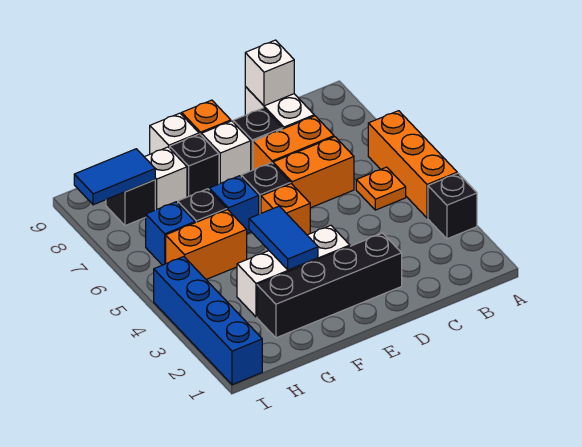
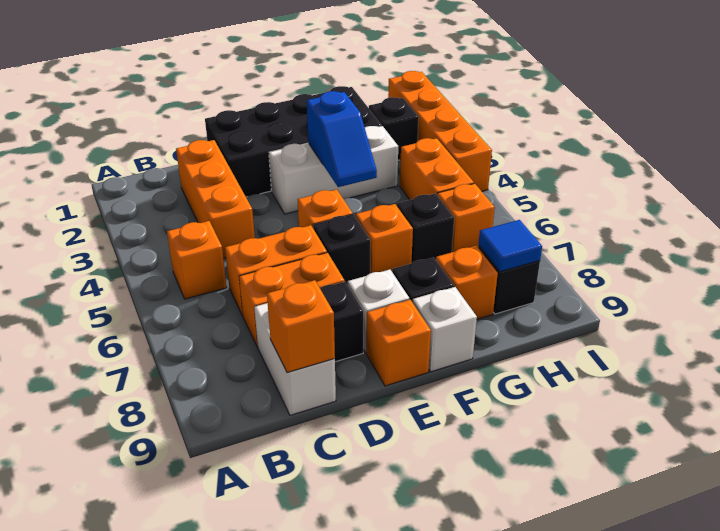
black 1x1 brick [428,173,477,239] -> black 1x1 brick moved to [369,97,419,160]
orange 1x3 brick [368,111,457,218] -> orange 1x3 brick moved to [176,140,255,258]
orange 1x1 plate [356,167,406,210] -> orange 1x1 brick [167,221,227,299]
white 1x1 brick [245,40,294,106] -> orange 1x1 brick [267,280,335,373]
black 1x4 brick [257,233,402,338] -> black 2x4 brick [205,86,382,197]
blue 1x2 tile [249,206,318,270] -> blue 1x2 slope [307,91,377,187]
blue 1x1 brick [209,176,259,234] -> orange 1x1 brick [356,204,413,273]
orange 1x2 brick [166,210,247,279] -> orange 1x2 brick turned to [400,138,474,200]
white 1x1 brick [145,147,187,210] -> orange 1x1 brick [436,246,498,319]
blue 1x1 brick [146,202,195,265] -> orange 1x1 brick [437,184,495,252]
blue 1x2 tile [74,149,155,205] -> blue 1x1 tile [478,220,542,272]
blue 1x4 brick [154,257,262,385] -> orange 1x4 brick [388,71,492,191]

